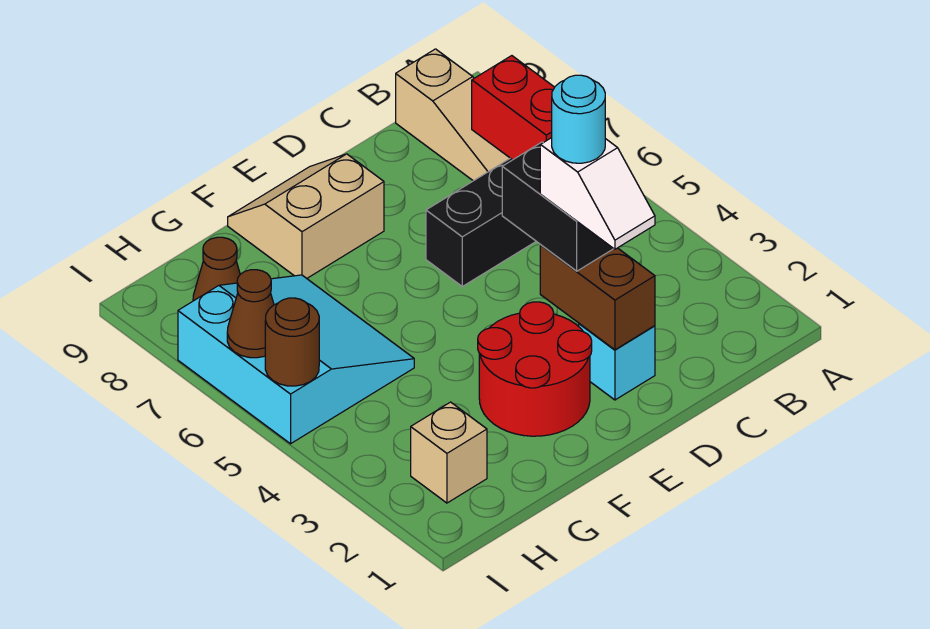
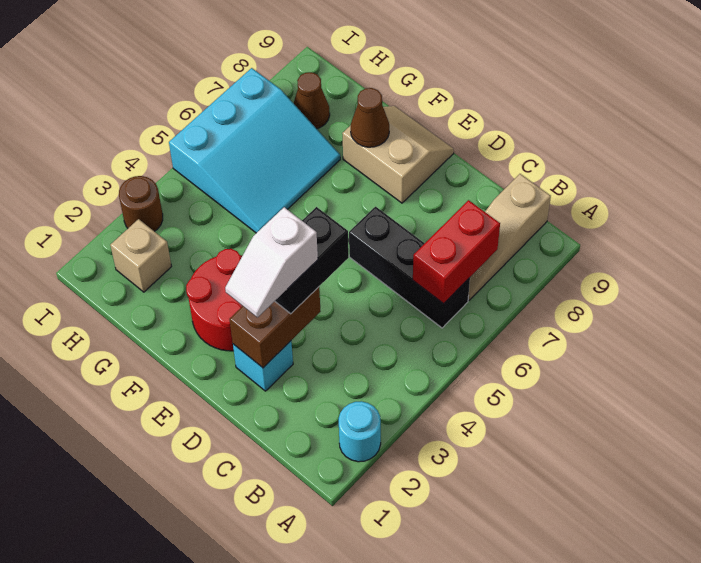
cyan 1x1 round brick [552,75,605,163] -> cyan 1x1 round brick moved to [339,401,381,462]
brown 1x1 round brick [265,298,319,386] -> brown 1x1 round brick moved to [119,176,163,231]
brown 1x1 cone [227,270,274,358] -> brown 1x1 cone moved to [351,88,389,147]

